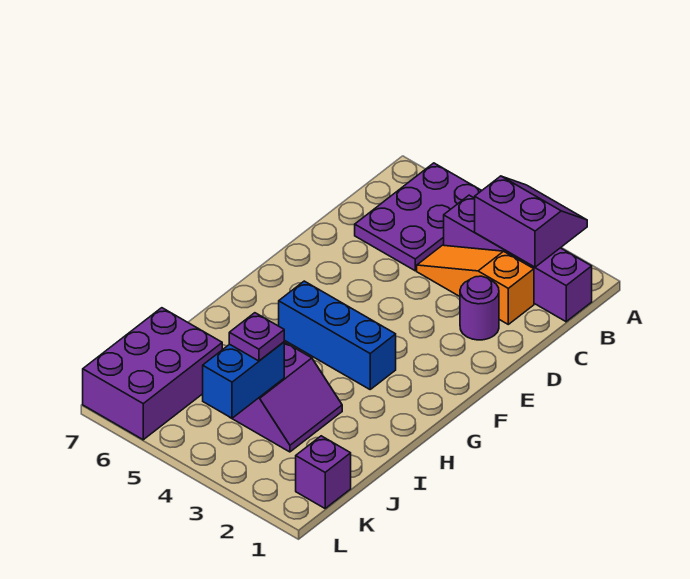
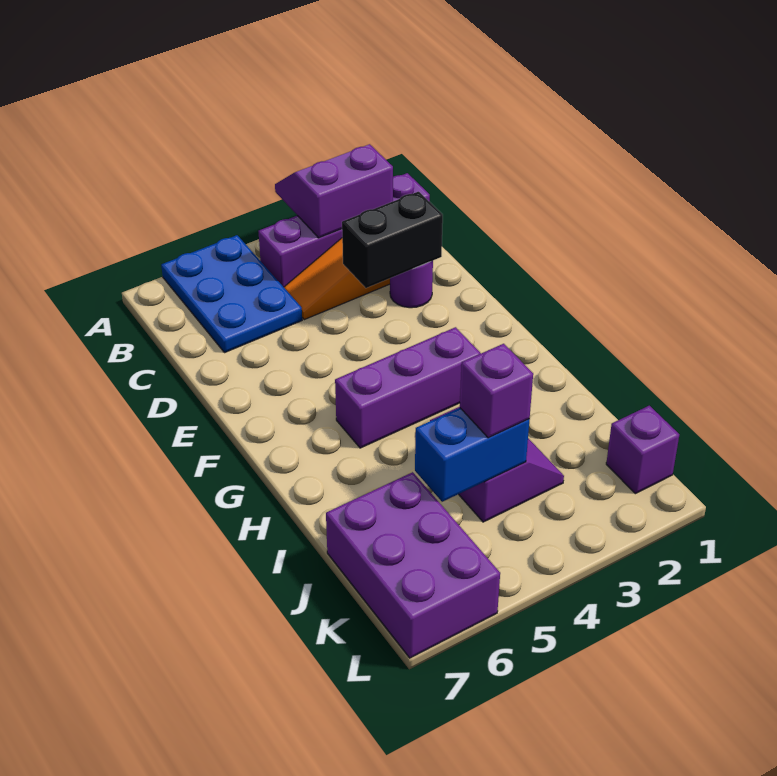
purple 2x3 plate [355,163,482,271] -> blue 2x3 plate [161,235,302,353]
none -> black 1x2 brick [342,192,443,288]
blue 1x3 brick [279,281,396,389] -> purple 1x3 brick [335,327,481,448]
blue 1x2 brick [203,342,284,418] -> blue 1x2 brick turned to [415,408,530,502]
purple 1x1 plate [229,313,284,361] -> purple 1x1 brick [460,344,533,438]

